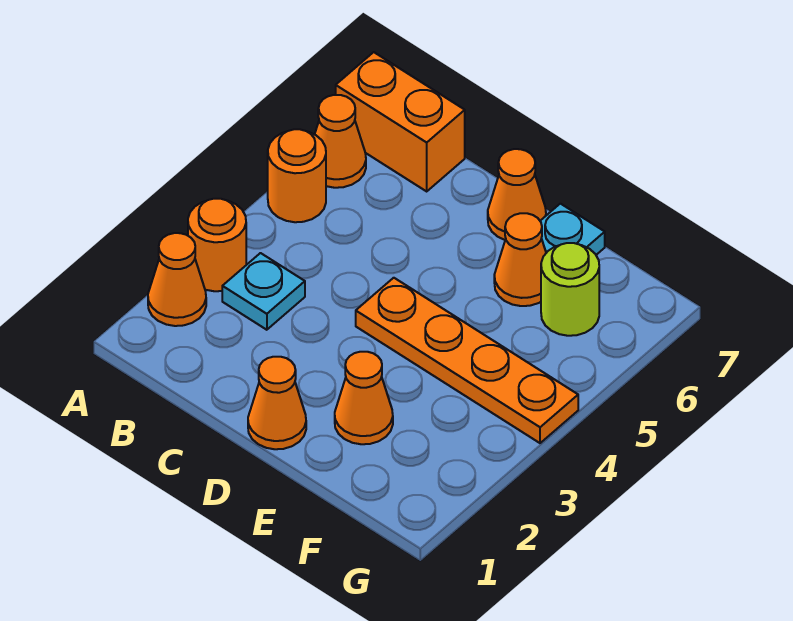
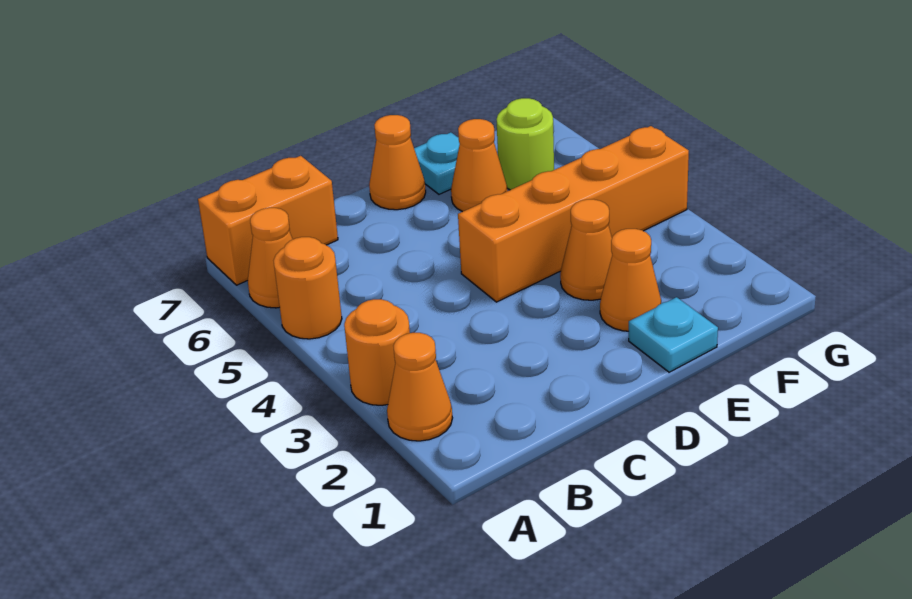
cyan 1x1 plate [222,253,305,330] -> cyan 1x1 plate moved to [629,297,718,372]
orange 1x1 cone [248,357,306,449] -> orange 1x1 cone moved to [560,199,612,300]
orange 1x4 plate [356,278,578,443] -> orange 1x4 brick [458,126,689,302]

